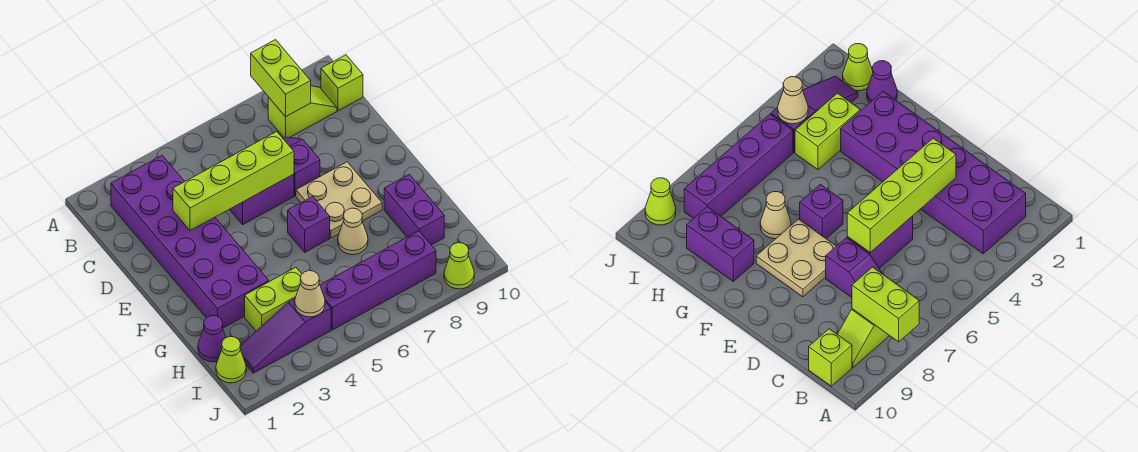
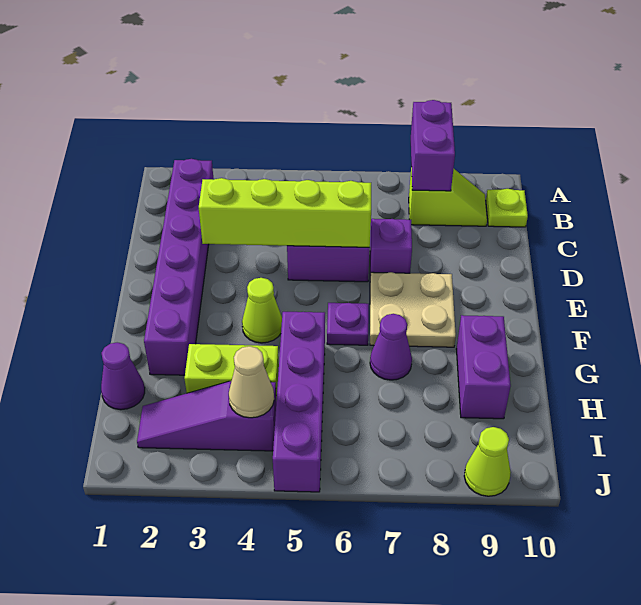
lime 1x2 brick [251,40,311,117] -> purple 1x2 brick [411,100,455,191]
purple 2x6 brick [111,156,269,328] -> purple 1x6 brick [144,159,214,375]
lime 1x1 brick [321,55,363,111] -> lime 1x1 plate [486,189,528,227]
purple 1x1 brick [288,197,330,252] -> purple 1x1 plate [327,303,369,345]
tan 1x1 cone [338,208,368,255] -> purple 1x1 cone [370,314,412,380]
lime 1x1 cone [216,337,246,383] -> lime 1x1 cone moved to [242,278,282,343]
purple 1x4 brick [320,231,436,330] -> purple 1x4 brick turned to [273,312,325,492]

